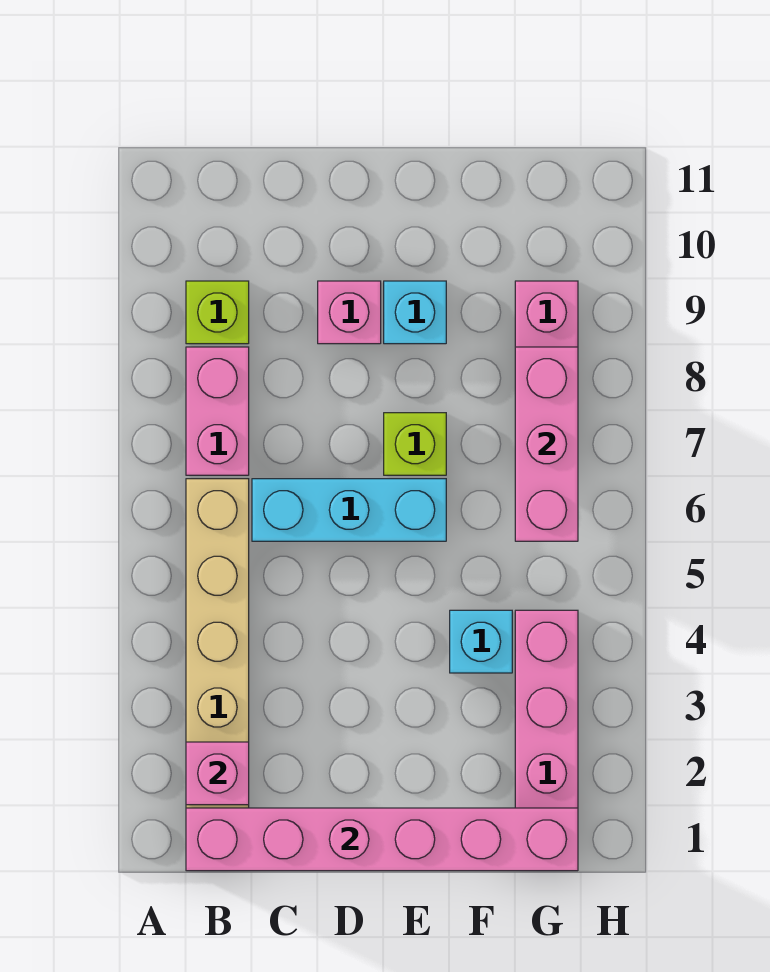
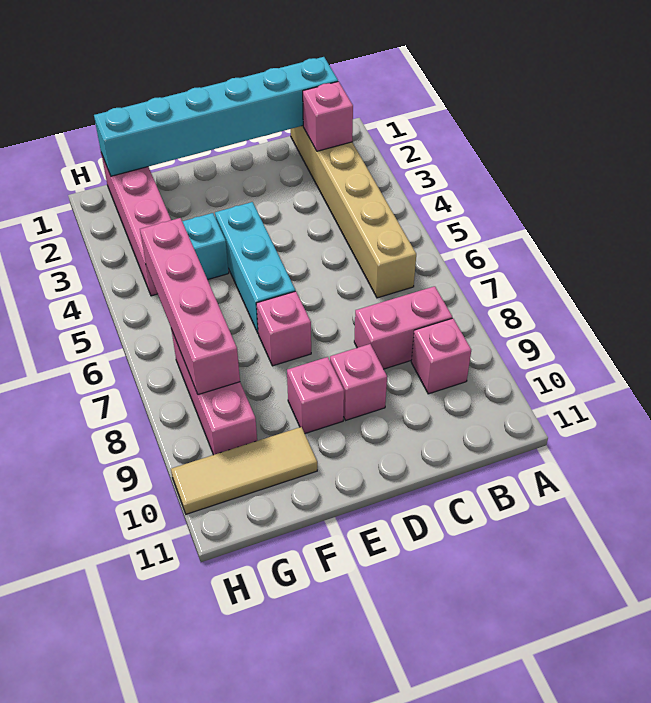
pink 1x6 brick [186,808,578,871] -> cyan 1x6 brick [94,57,338,176]
pink 1x2 brick [186,347,249,475] -> pink 1x2 brick turned to [354,286,452,369]
lime 1x1 brick [186,281,249,344] -> pink 1x1 brick [411,318,471,394]
cyan 1x3 brick [252,479,446,541] -> cyan 1x3 brick turned to [215,202,295,333]
lime 1x1 brick [384,413,446,475] -> pink 1x1 brick [256,291,311,366]
cyan 1x1 brick [384,281,446,344] -> pink 1x1 brick [287,357,344,433]
none -> tan 1x3 tile [171,427,317,514]
pink 1x3 brick [515,347,578,541] -> pink 1x4 brick [140,218,240,395]

